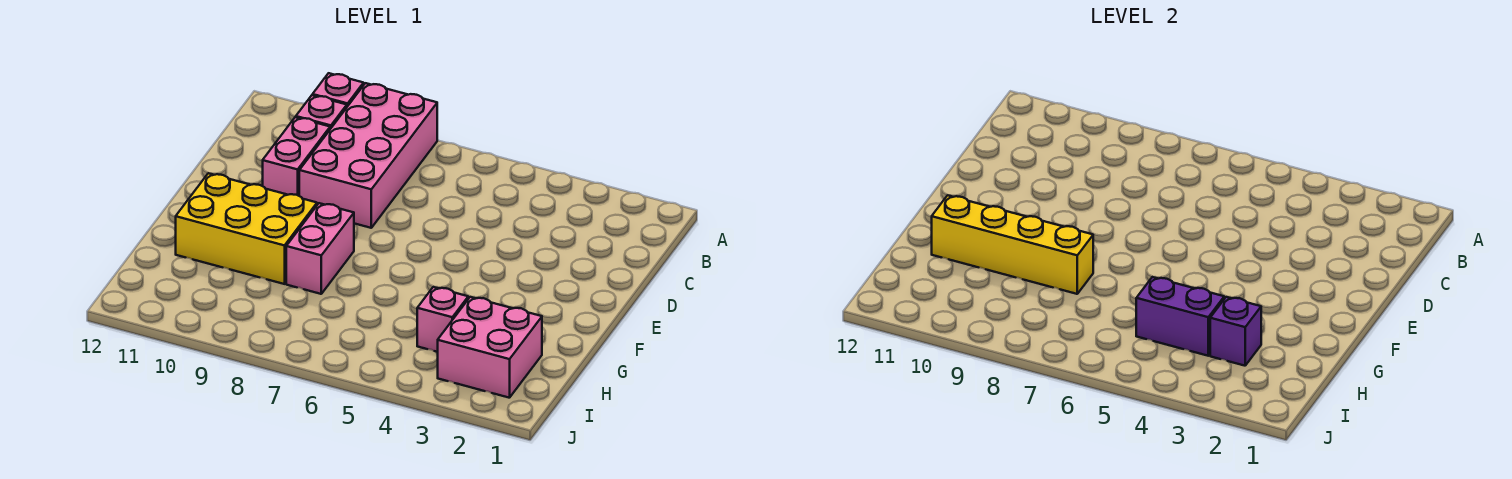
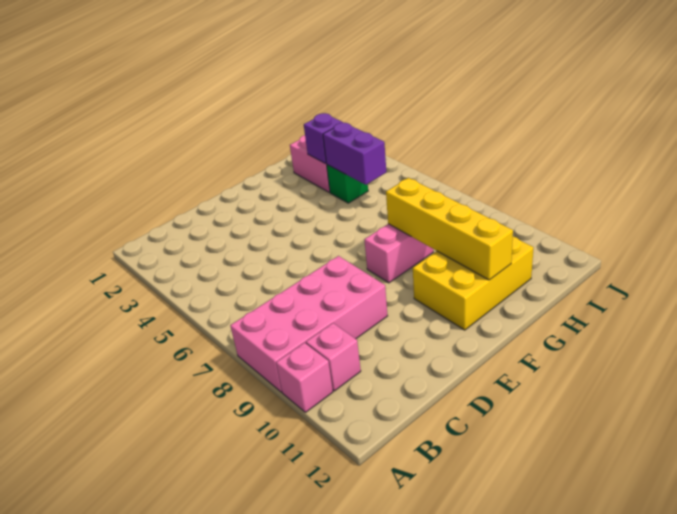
pink 1x2 brick [263,117,330,196] -> none
yellow 2x3 brick [176,173,317,284] -> yellow 2x3 brick turned to [413,237,533,330]
pink 1x1 brick [417,287,468,352] -> green 1x1 brick [327,165,368,203]

